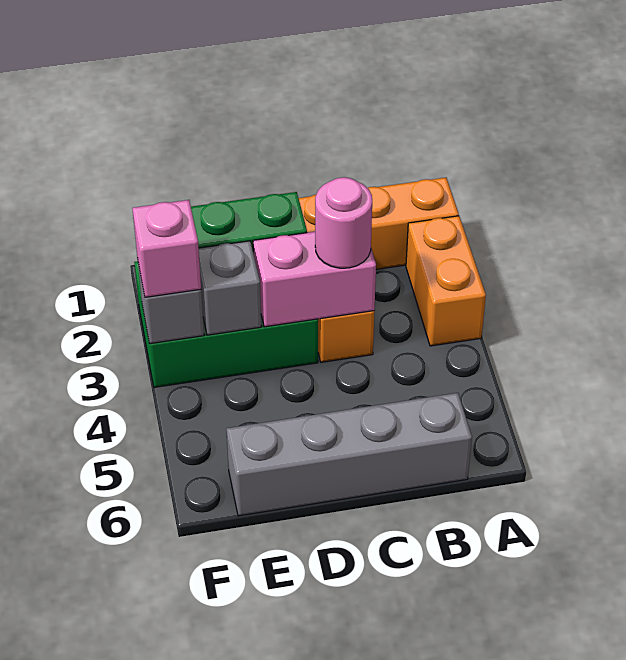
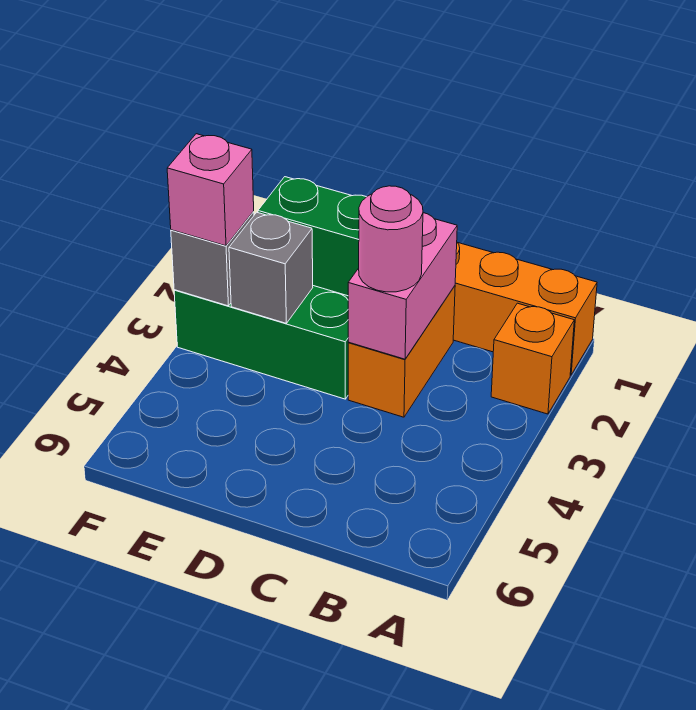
orange 1x2 brick [406,216,486,346] -> orange 1x1 brick [491,303,574,414]
grey 1x4 brick [226,393,472,516] -> none
pink 1x2 brick [253,232,376,327] -> pink 1x2 brick turned to [348,213,457,359]

